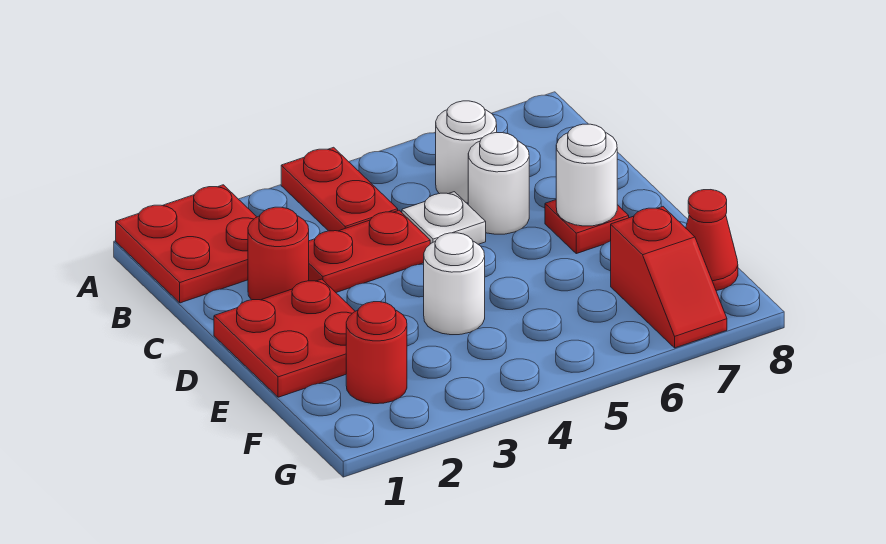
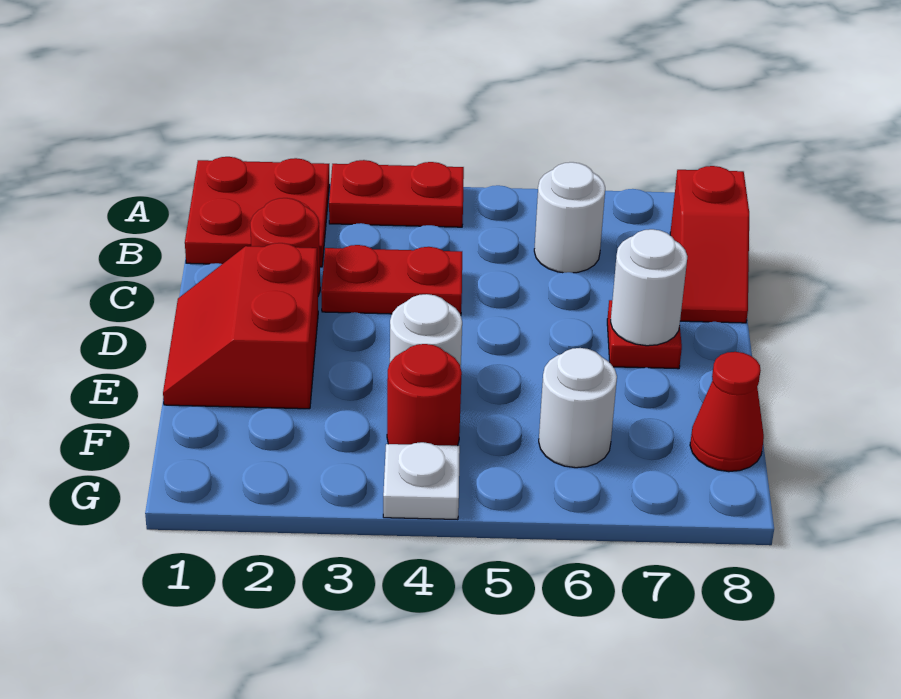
red 1x2 plate [281,147,398,231] -> red 1x2 plate turned to [329,160,464,227]
white 1x1 plate [402,192,486,244] -> white 1x1 plate moved to [383,442,460,520]
white 1x1 round brick [468,133,529,234] -> white 1x1 round brick moved to [539,348,617,468]
red 2x2 plate [214,279,355,397] -> red 2x2 slope [163,243,318,409]
red 1x1 round brick [346,302,407,404] -> red 1x1 round brick moved to [387,344,462,446]
red 1x2 slope [611,207,727,348] -> red 1x2 slope moved to [670,166,749,323]

